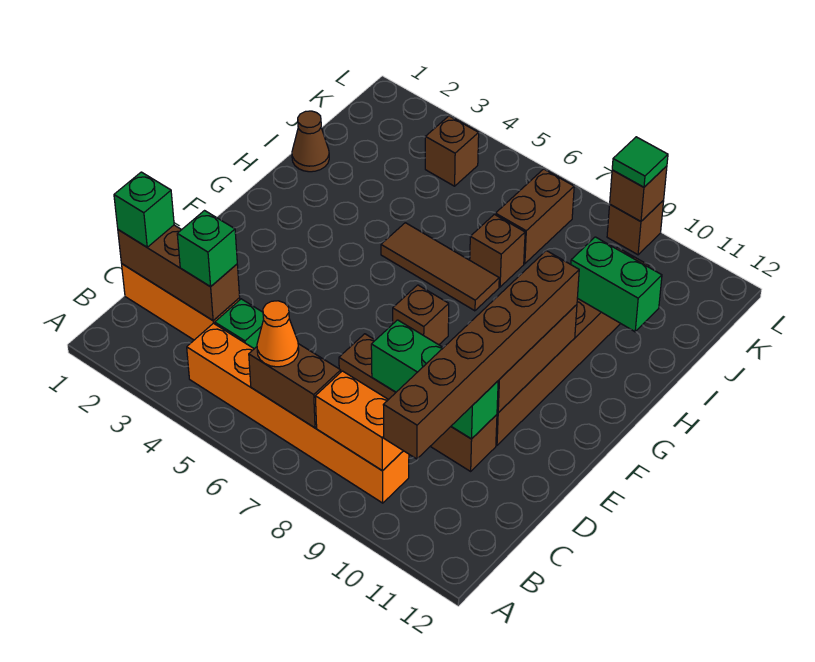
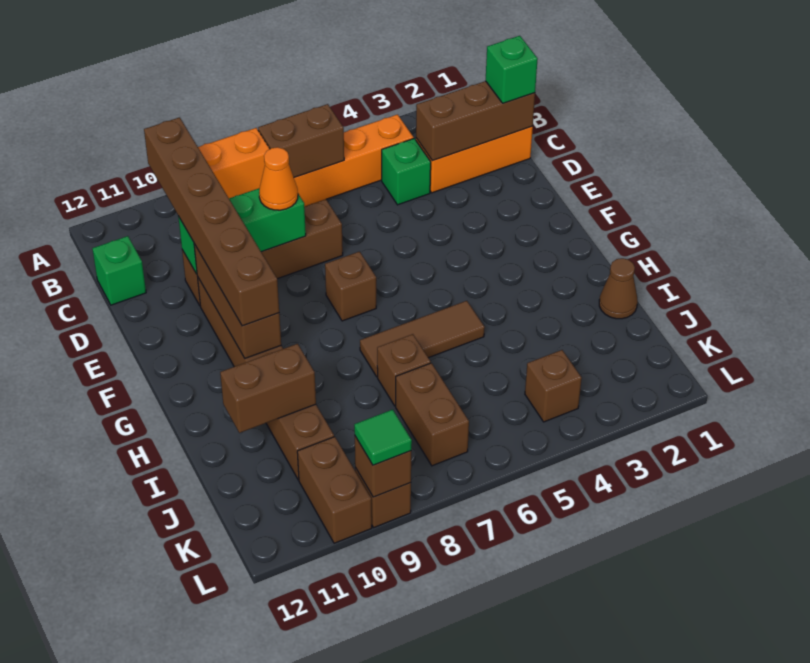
orange 1x1 cone [257,301,299,367] -> orange 1x1 cone moved to [259,147,298,210]
green 1x1 brick [177,211,237,287] -> green 1x1 brick moved to [92,236,146,305]
green 1x2 brick [571,237,662,332] -> brown 1x2 brick [220,344,316,433]
none -> brown 1x2 brick [297,437,372,543]

